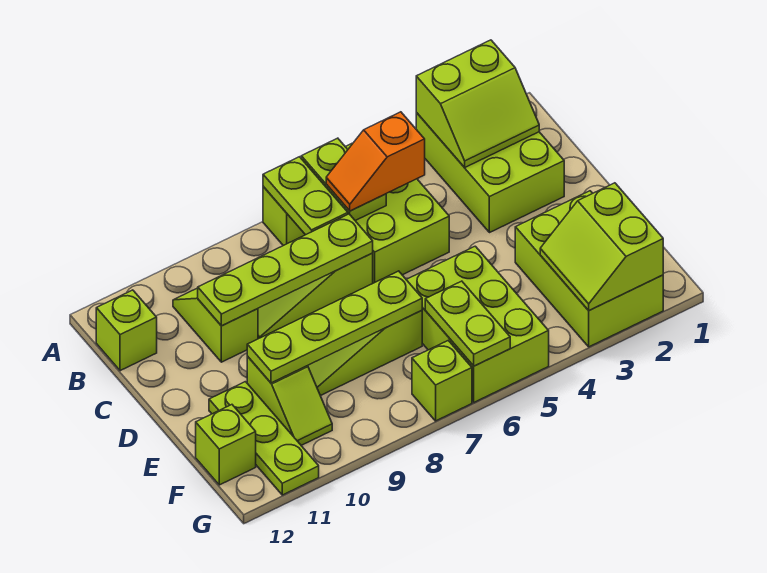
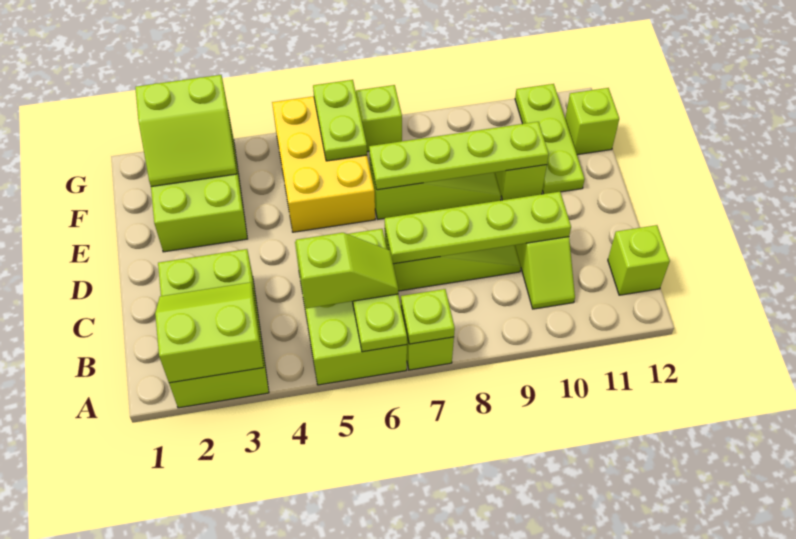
lime 1x2 plate [263,157,348,235] -> lime 1x1 plate [401,289,455,344]
orange 1x2 slope [326,112,425,211] -> lime 1x2 slope [296,233,398,308]
lime 2x3 brick [406,246,549,402] -> yellow 2x3 brick [272,96,375,232]
lime 2x2 slope [540,183,663,310] -> lime 2x2 slope turned to [135,75,237,187]

